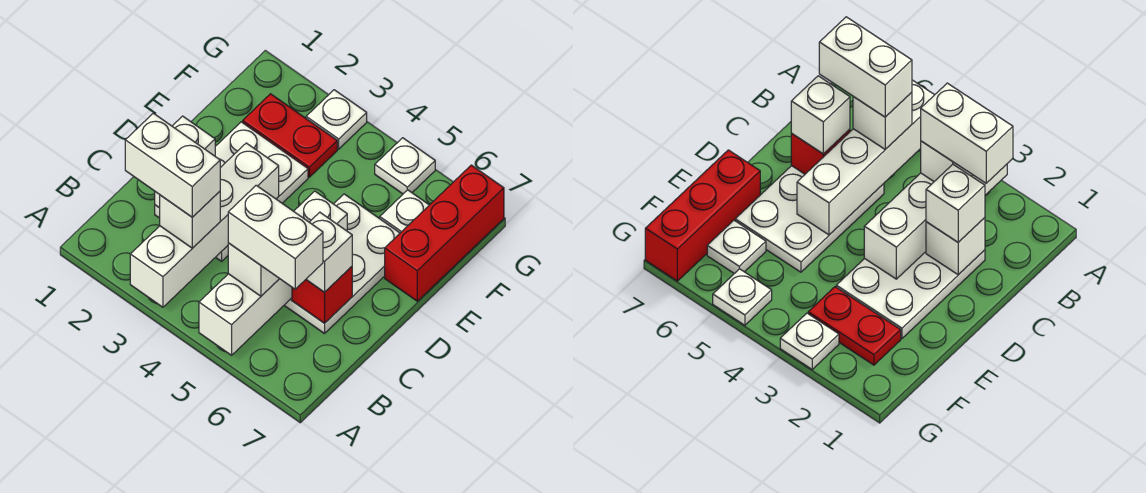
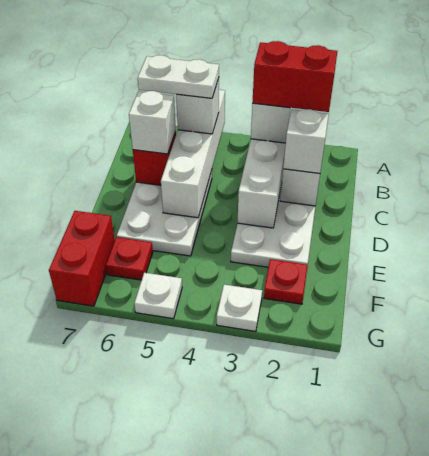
white 1x2 brick [125,113,220,217] -> red 1x2 brick [252,41,337,112]
white 1x2 brick [228,185,323,289] -> white 1x2 plate [138,55,219,98]
red 1x3 brick [385,165,504,301] -> red 1x2 brick [49,211,115,306]
red 1x2 plate [243,94,337,177] -> red 1x1 plate [264,259,308,304]
white 1x1 plate [380,190,429,233] -> red 1x1 plate [106,237,153,280]

